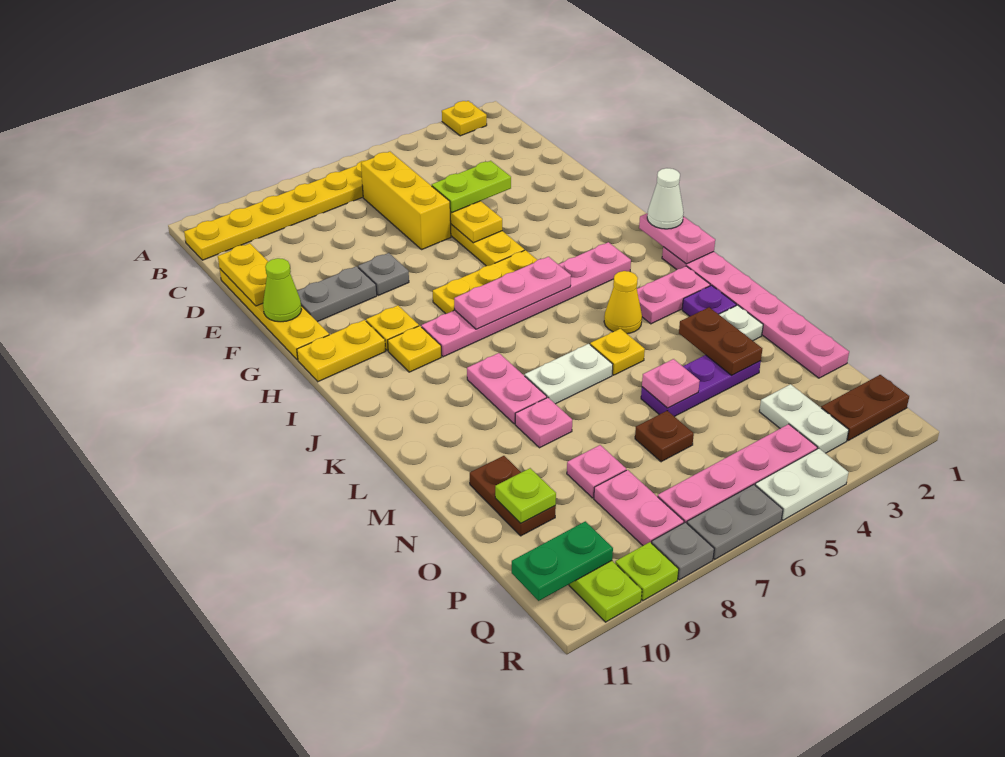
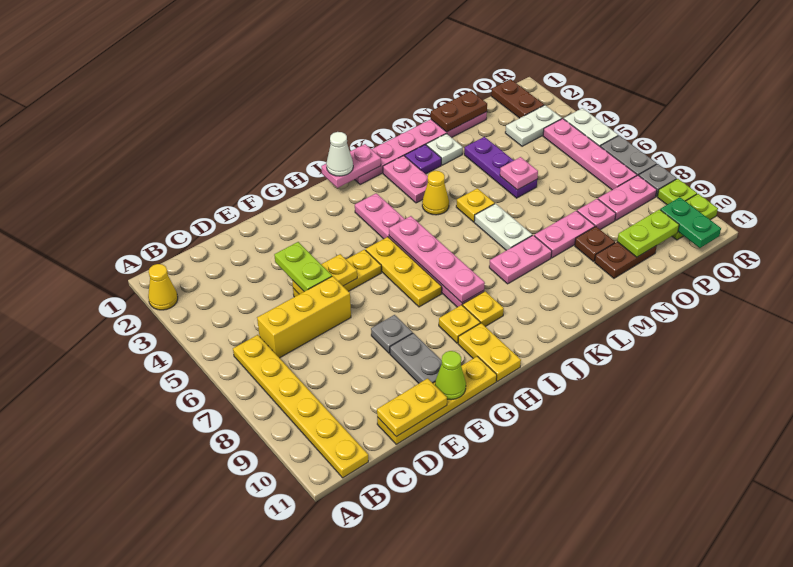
yellow 1x1 plate [442,101,487,136] -> yellow 1x1 cone [148,264,178,310]
pink 1x3 plate [454,257,571,329] -> pink 1x4 plate [389,216,485,303]
brown 1x2 plate [679,307,762,375] -> brown 1x2 plate moved to [431,91,487,132]
pink 1x1 plate [515,398,572,448] -> pink 1x2 plate [534,211,595,258]
brown 1x1 plate [635,411,694,462] -> brown 1x1 plate moved to [575,227,615,262]
lime 1x1 plate [495,468,556,523] -> lime 1x2 plate [617,209,679,257]

